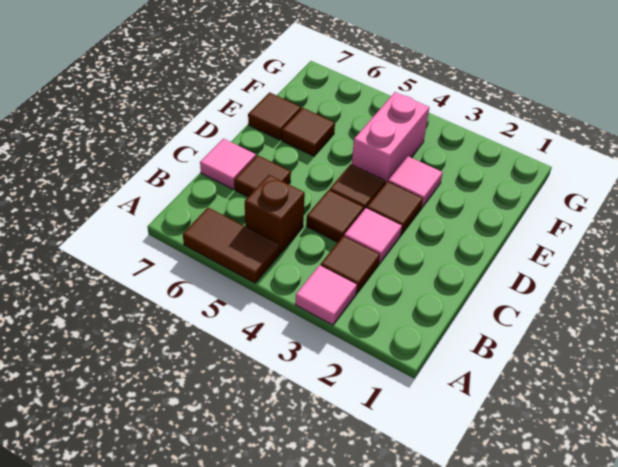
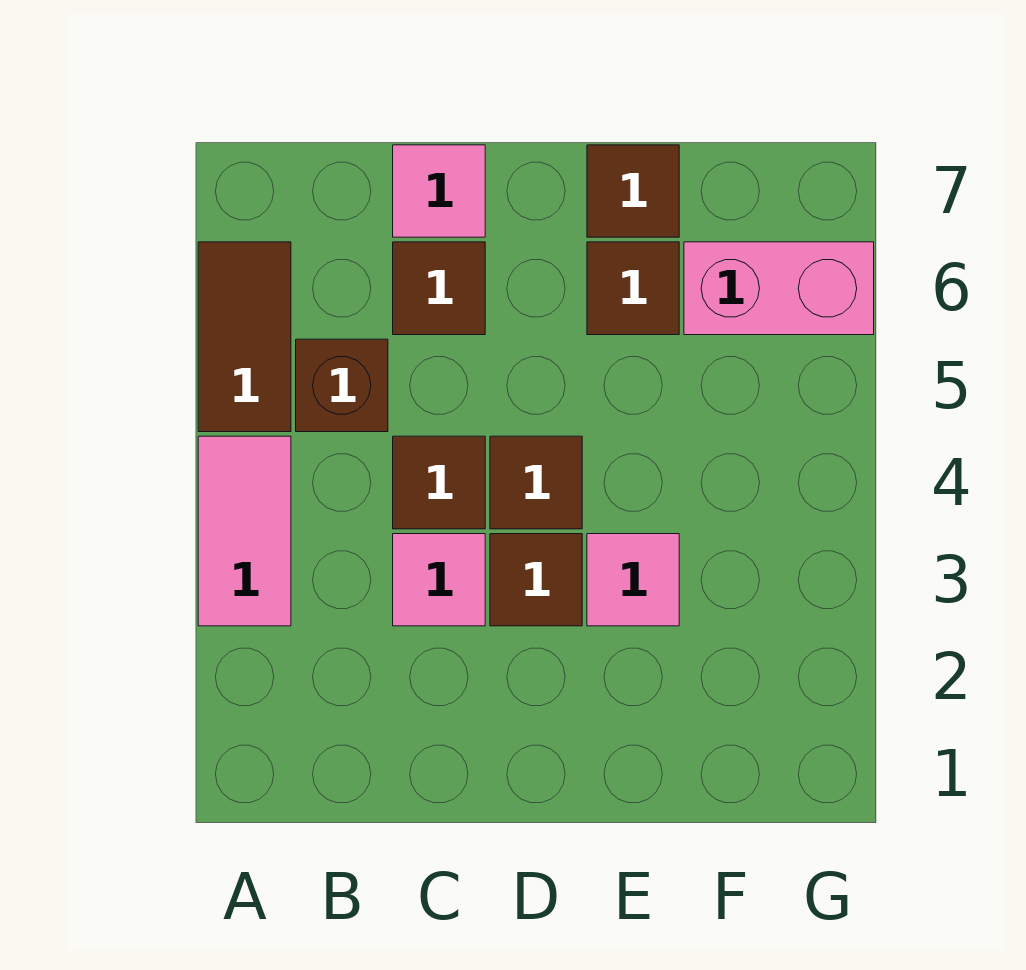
pink 1x1 tile [295,265,357,325] -> pink 1x2 tile [198,436,291,626]
brown 1x1 tile [321,236,380,294] -> none
pink 1x2 brick [352,92,429,183] -> pink 1x2 brick moved to [684,242,874,335]

